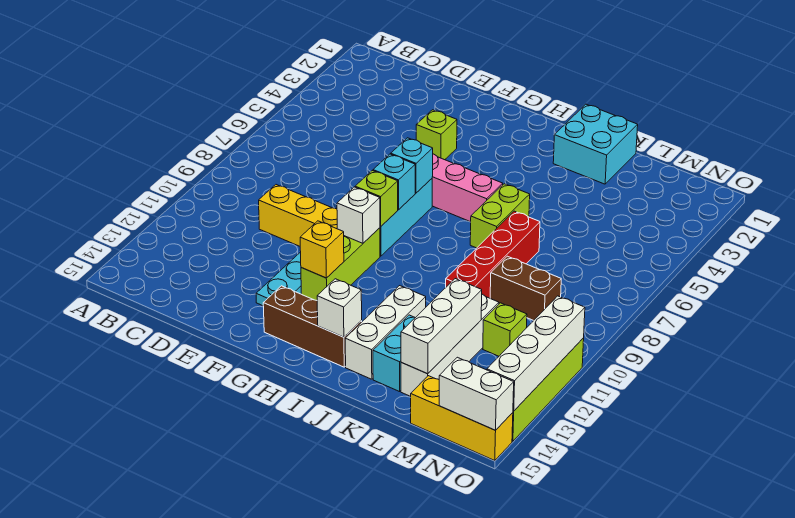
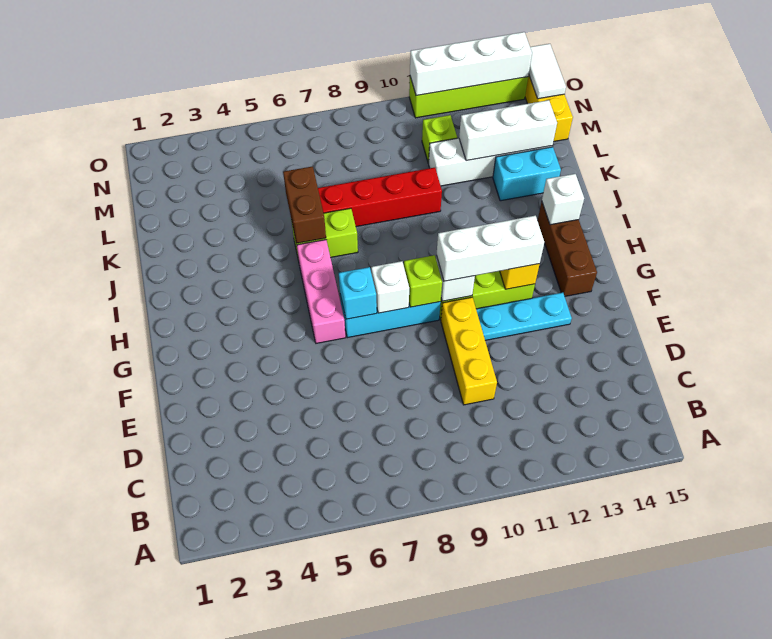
lime 1x1 brick [416,110,457,160] -> none
cyan 1x1 brick [373,154,415,210] -> white 1x1 brick [371,261,409,313]
cyan 2x2 brick [553,104,638,184] -> none
white 1x3 brick [345,286,426,379] -> white 1x3 brick moved to [437,216,545,281]
brown 1x2 brick [490,256,561,321] -> brown 1x2 brick moved to [283,166,326,243]
white 1x2 brick [439,357,514,430] -> white 1x2 tile [529,44,566,99]

